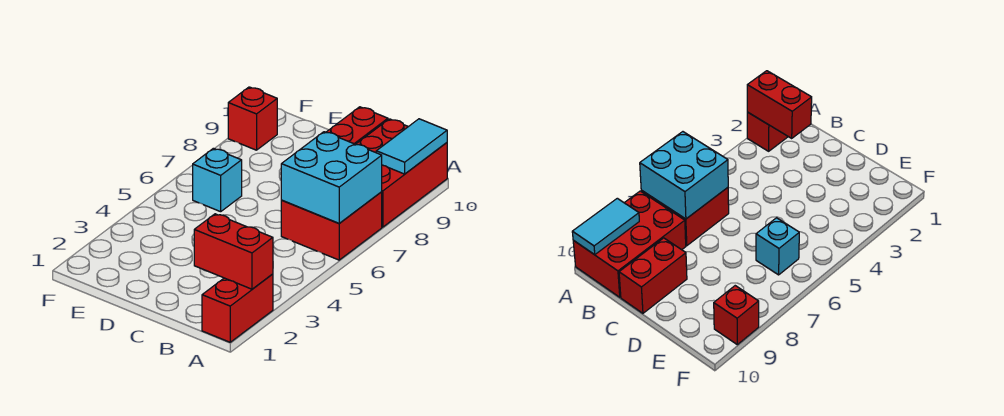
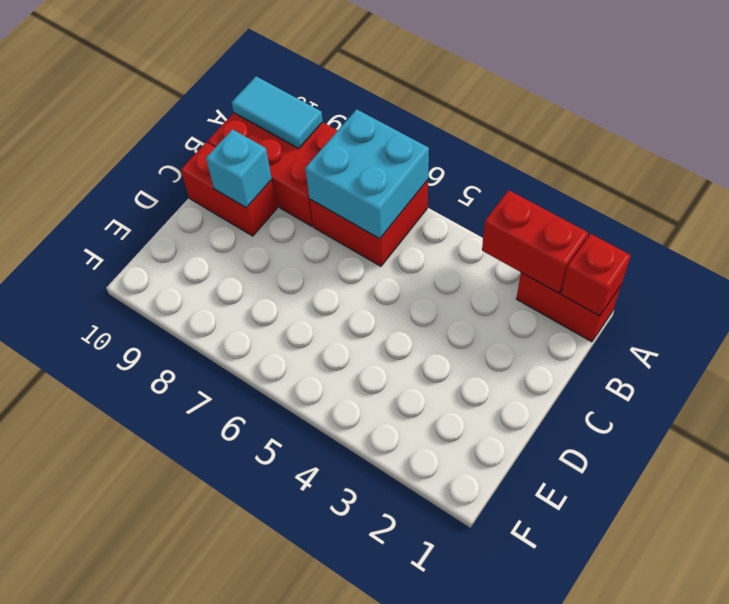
red 1x2 brick [194,214,273,289] -> red 1x2 brick turned to [482,190,588,293]
cyan 1x1 brick [193,148,242,212] -> cyan 1x1 brick moved to [206,129,272,208]
red 1x1 brick [228,87,277,150] -> red 1x1 brick moved to [561,234,631,316]

